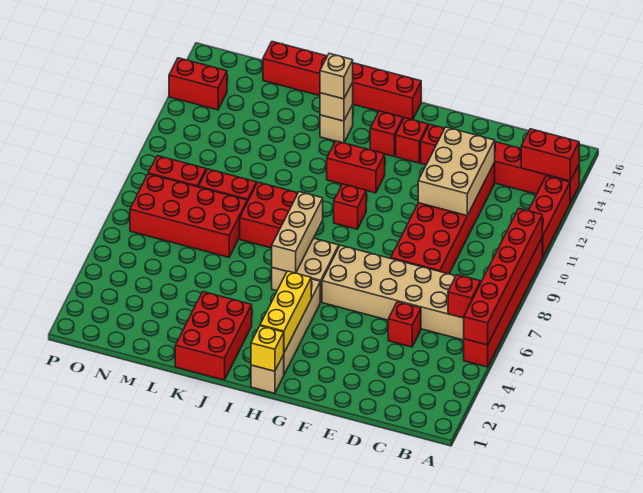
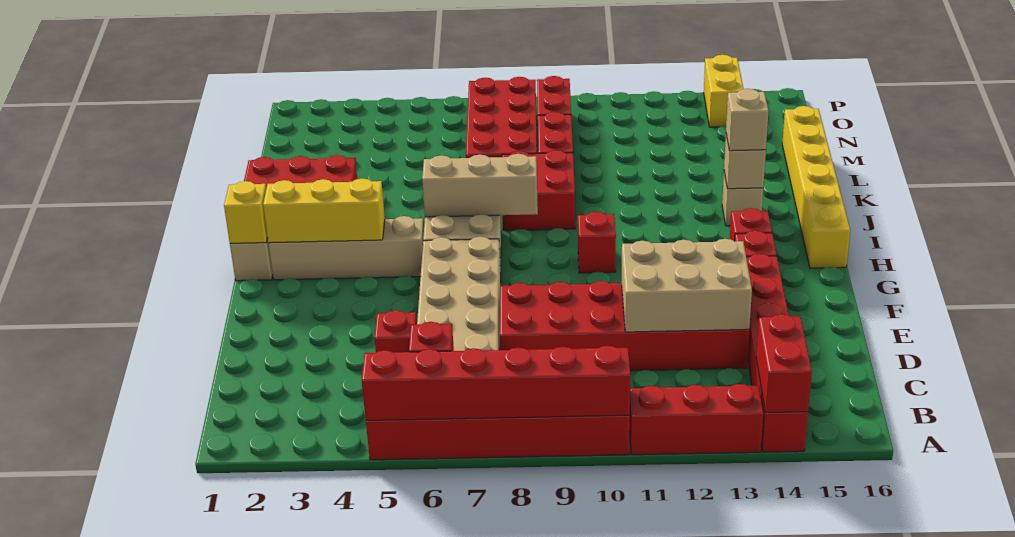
red 1x2 brick [327,141,385,193] -> none
red 1x6 brick [263,42,421,120] -> yellow 1x6 brick [782,106,850,268]
red 1x2 brick [169,58,227,110] -> yellow 1x2 brick [704,55,743,127]

